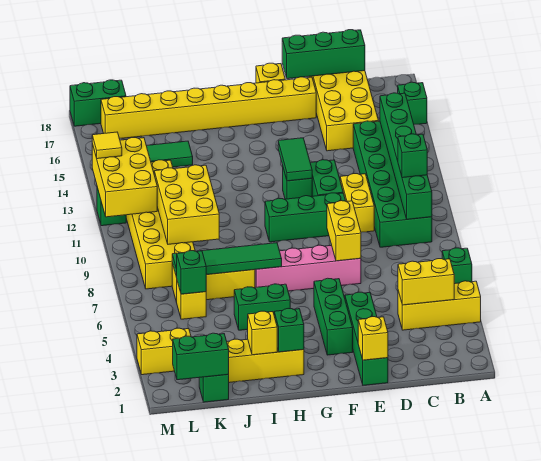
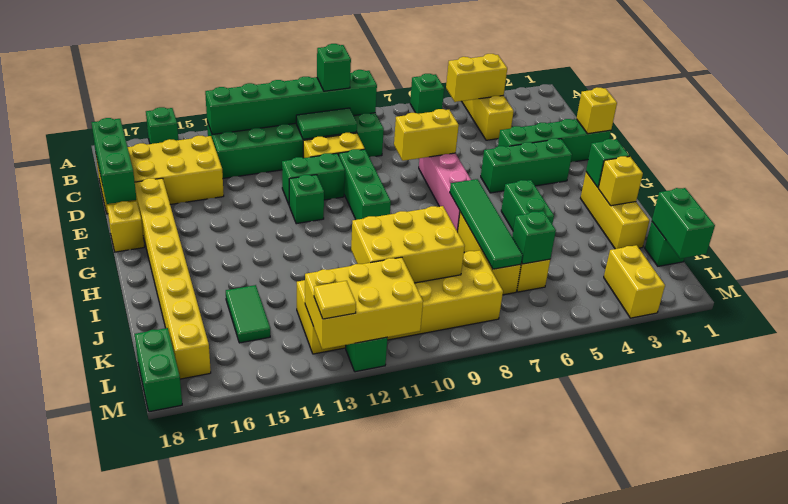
yellow 1x2 brick [398,259,454,305] -> yellow 1x2 brick turned to [446,54,507,102]
green 1x2 tile [278,138,312,181] -> green 1x2 tile moved to [296,108,357,139]

